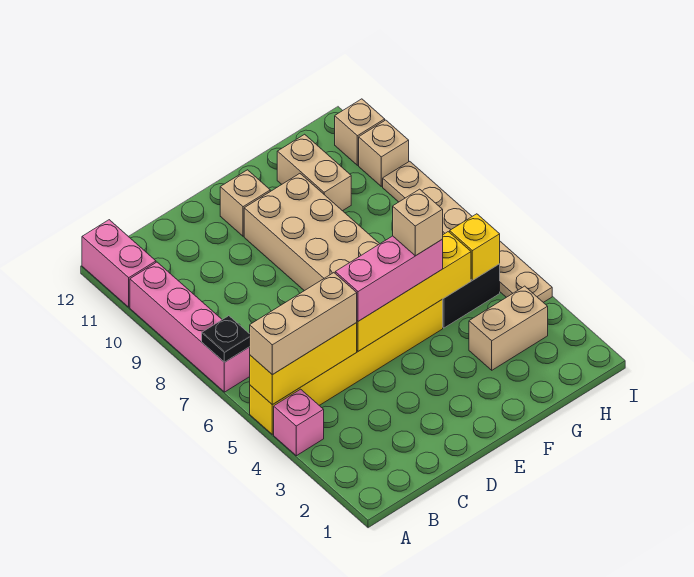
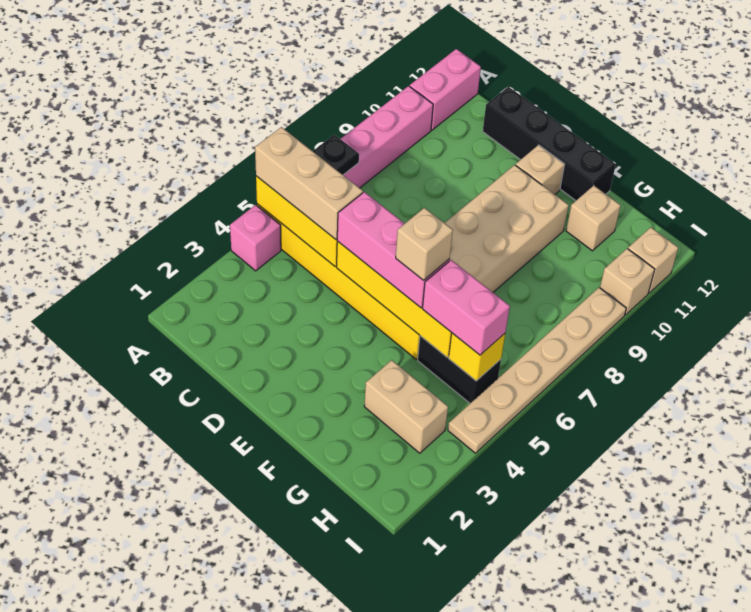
none -> black 1x4 brick [483,87,616,201]
none -> pink 1x2 brick [422,260,510,355]
tan 1x2 brick [277,134,351,211] -> tan 1x1 brick [566,186,621,251]

